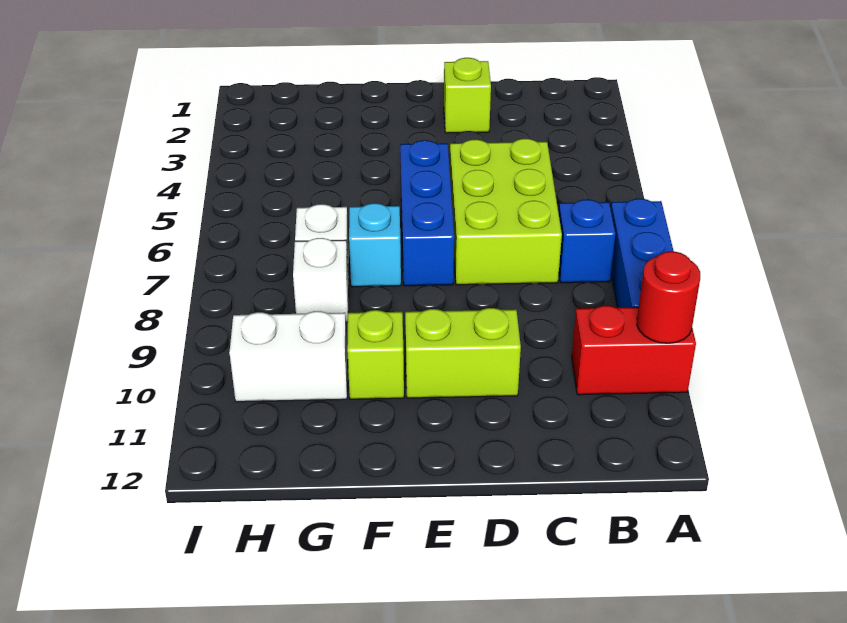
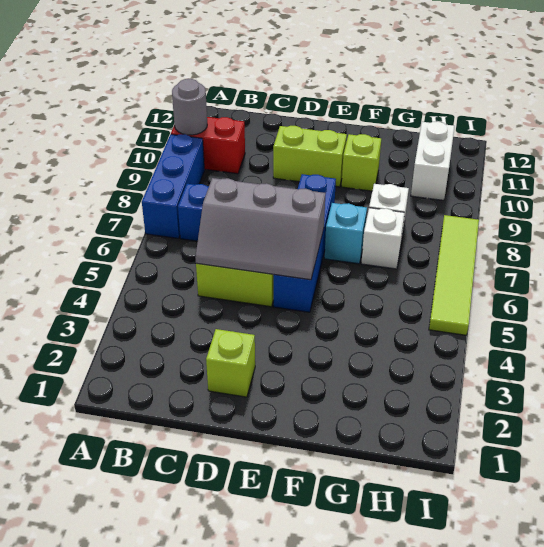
red 1x1 round brick [637,251,700,343] -> grey 1x1 round brick [172,79,207,135]
none -> grey 2x3 slope [195,178,326,280]
blue 1x3 brick [400,140,454,286] -> blue 1x4 brick [274,174,336,312]
white 1x2 brick [229,311,348,402] -> white 1x2 brick turned to [411,121,455,200]
none -> lime 1x4 tile [429,215,479,335]

